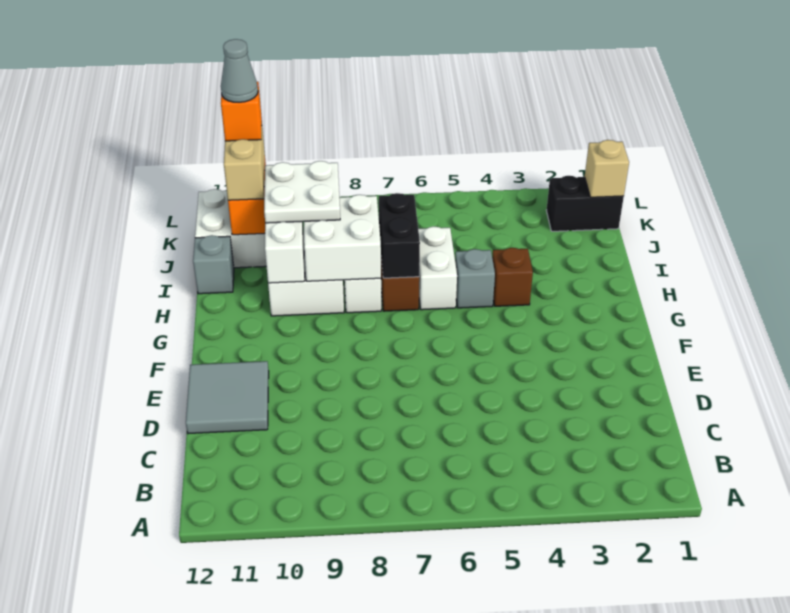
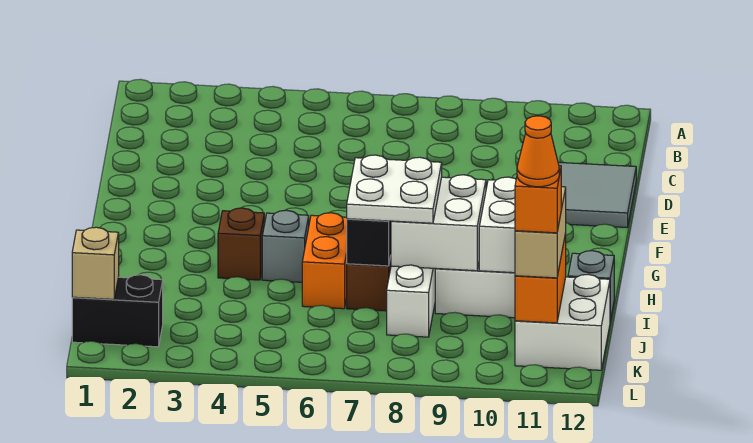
white 1x2 brick [418,226,457,310] -> orange 1x2 brick [302,213,347,309]
white 2x2 plate [264,161,340,223] -> white 2x2 plate moved to [347,155,442,223]
grey 1x1 cone [221,39,258,102] -> orange 1x1 cone [517,116,559,187]

